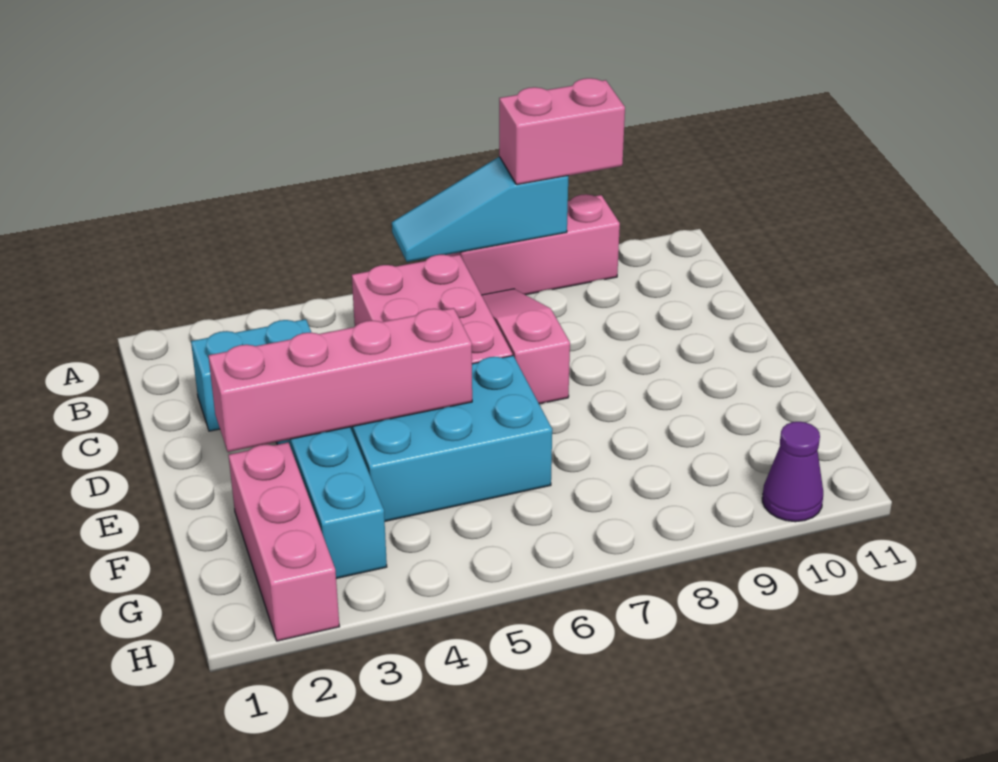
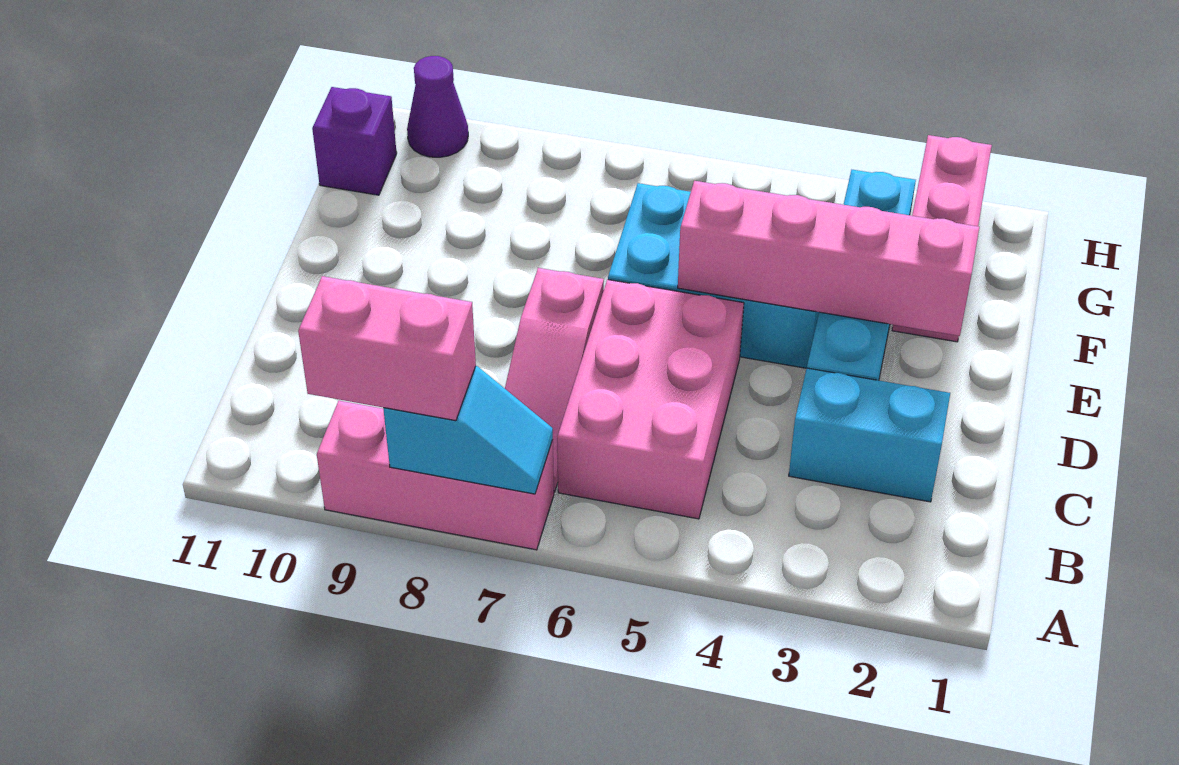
cyan 1x3 slope [392,157,568,262] -> cyan 1x2 slope [383,366,553,494]
none -> purple 1x1 brick [312,87,397,195]

